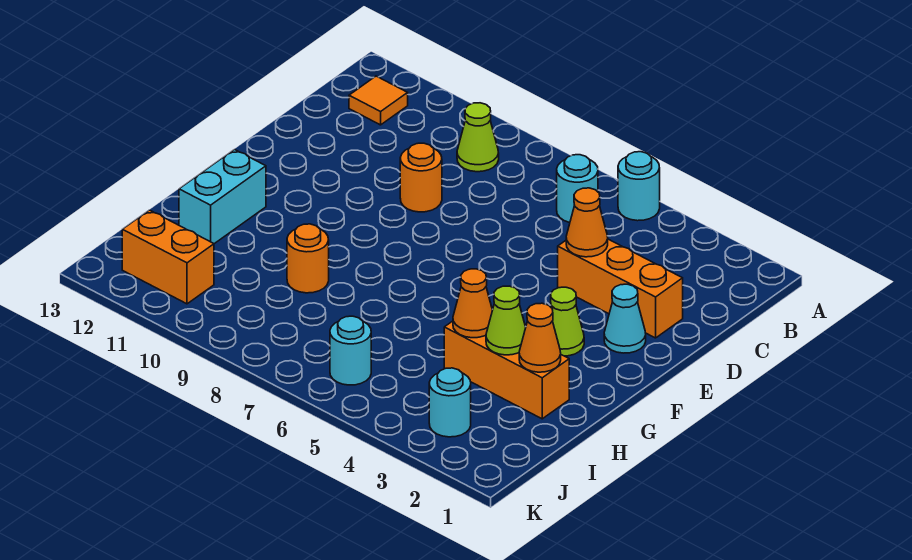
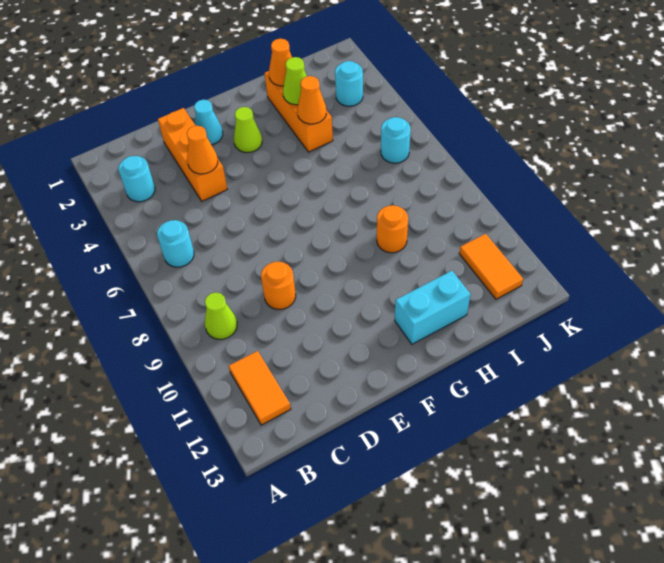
cyan 1x1 round brick [618,152,660,221] -> cyan 1x1 round brick moved to [118,156,155,202]
orange 1x1 tile [349,76,408,125] -> orange 1x2 tile [229,351,291,425]
orange 1x2 brick [122,210,214,304] -> orange 1x2 tile [459,234,523,299]

